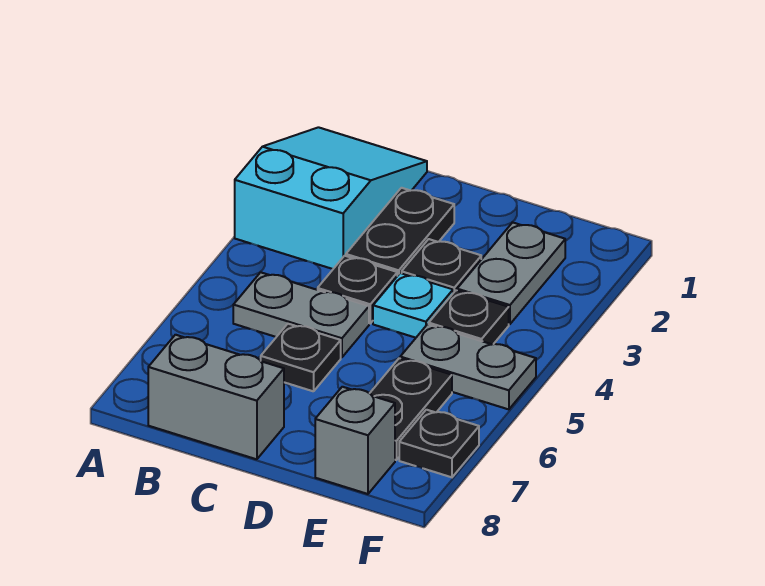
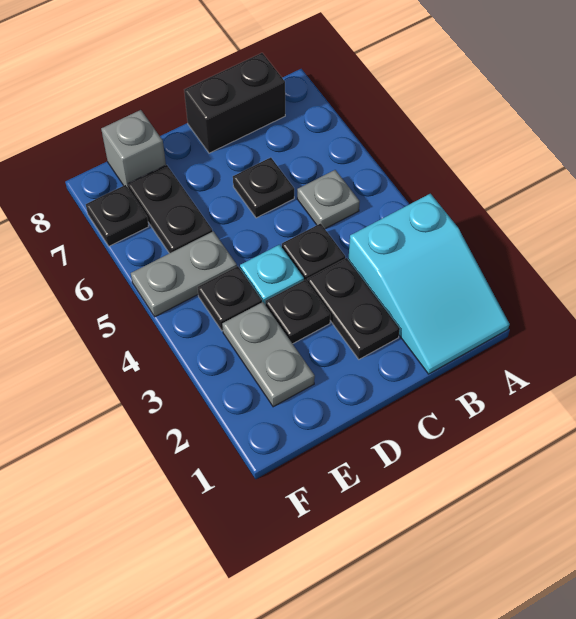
grey 1x2 plate [233,272,369,357] -> grey 1x1 plate [297,170,360,229]
grey 1x2 brick [148,335,284,459] -> black 1x2 brick [184,53,285,153]

